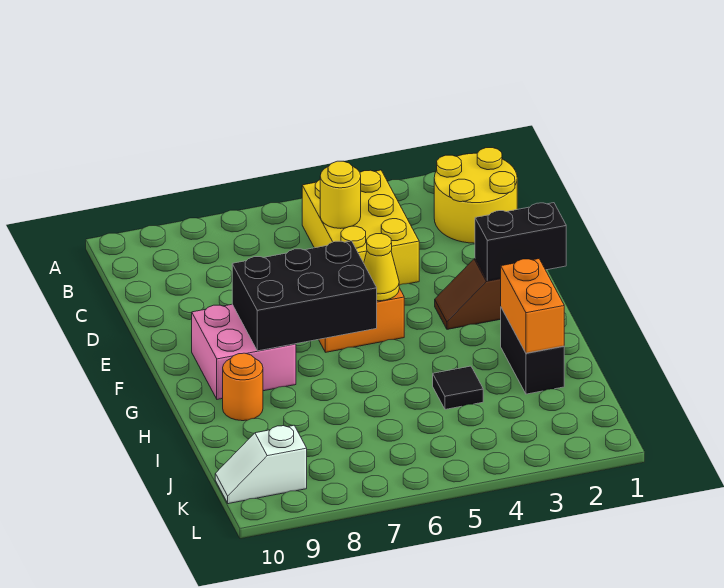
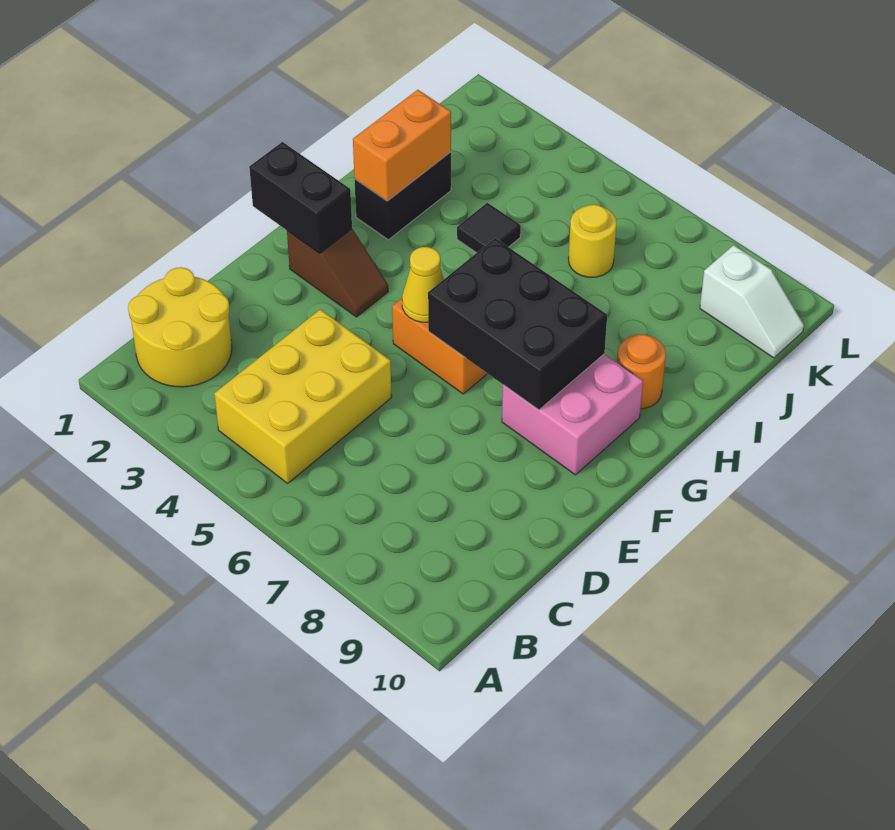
yellow 1x1 round brick [320,161,361,228] -> yellow 1x1 round brick moved to [568,205,616,277]

